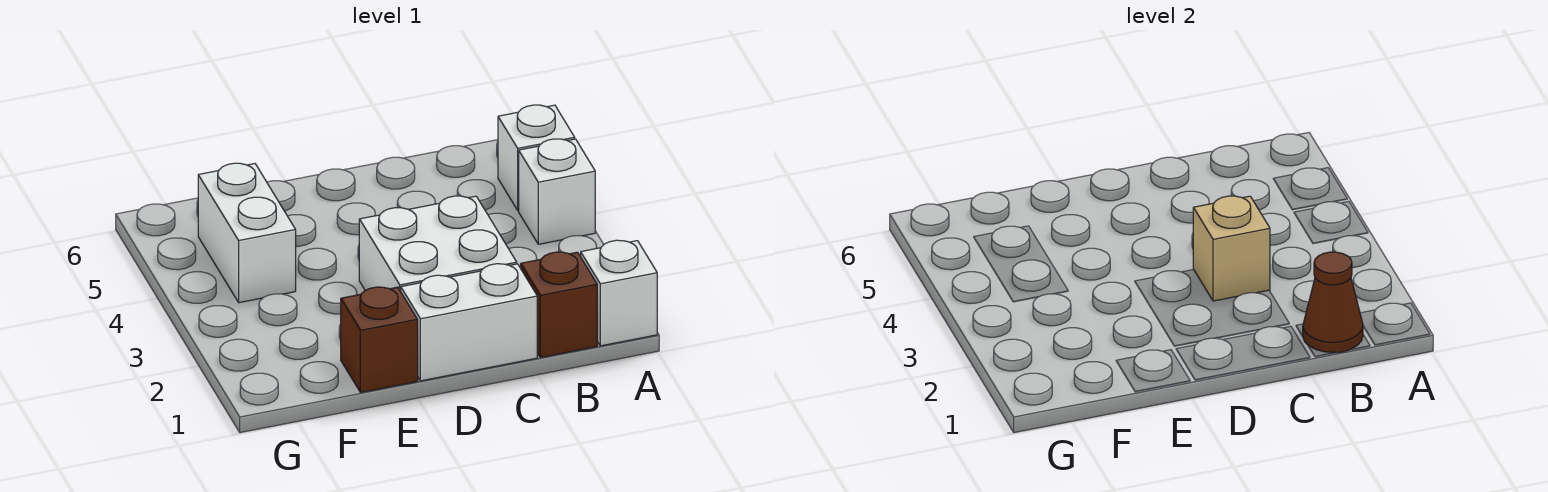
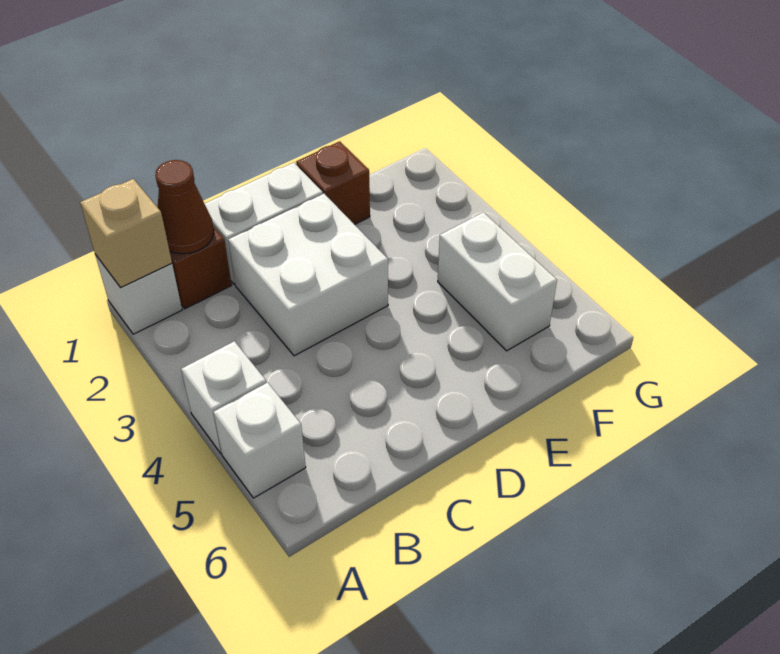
tan 1x1 brick [1193,196,1270,301] -> tan 1x1 brick moved to [80,179,172,288]

